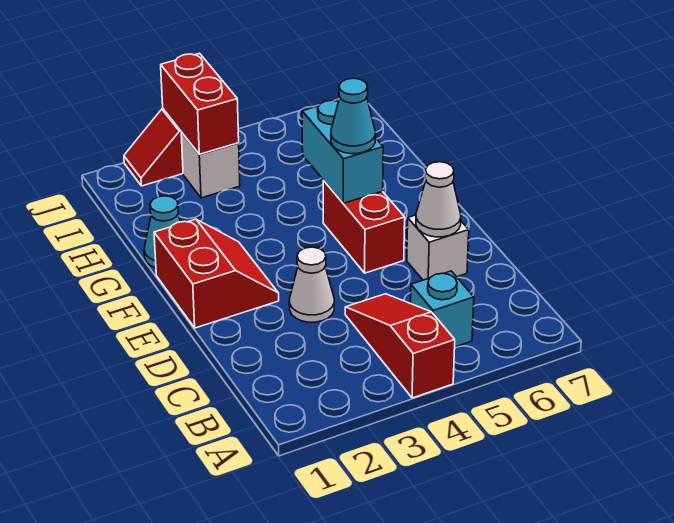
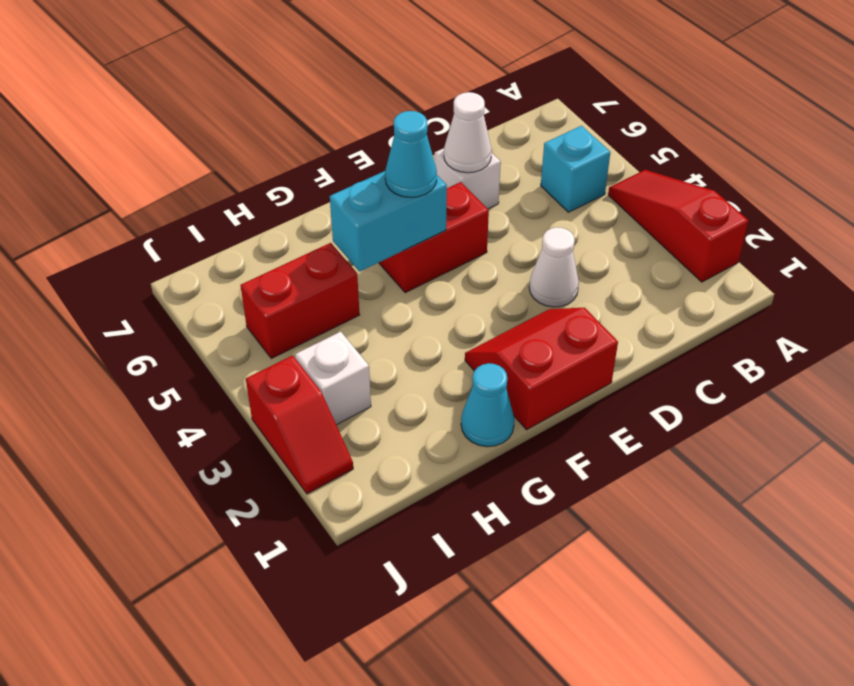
red 1x3 slope [345,294,455,398] -> red 1x3 slope turned to [608,170,748,282]
red 1x2 brick [161,53,239,154] -> red 1x2 brick moved to [241,243,360,358]

